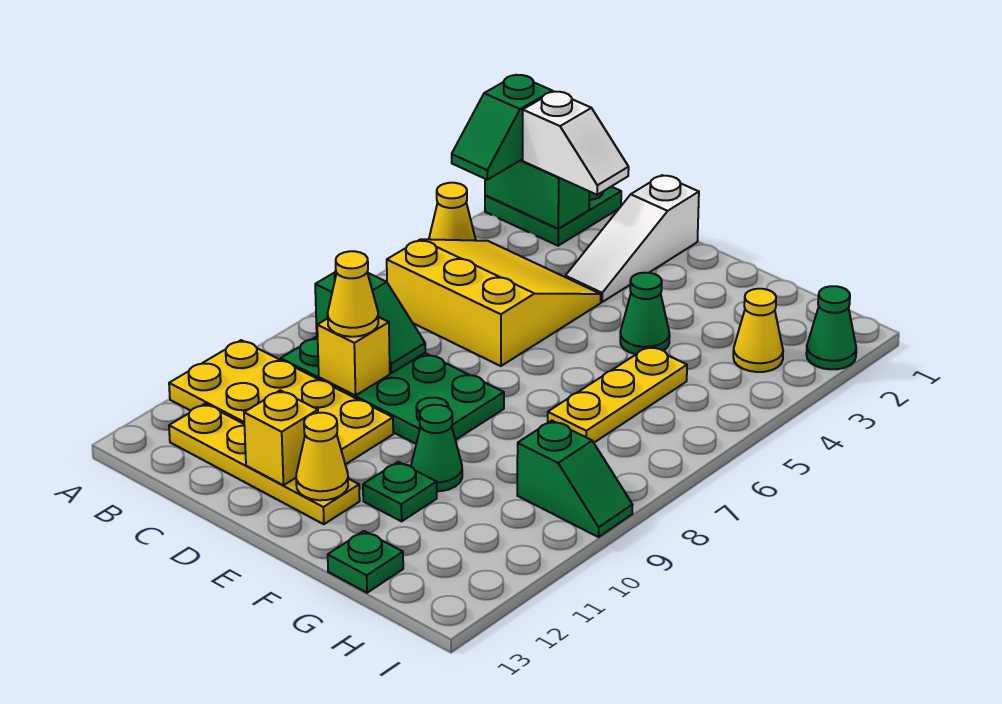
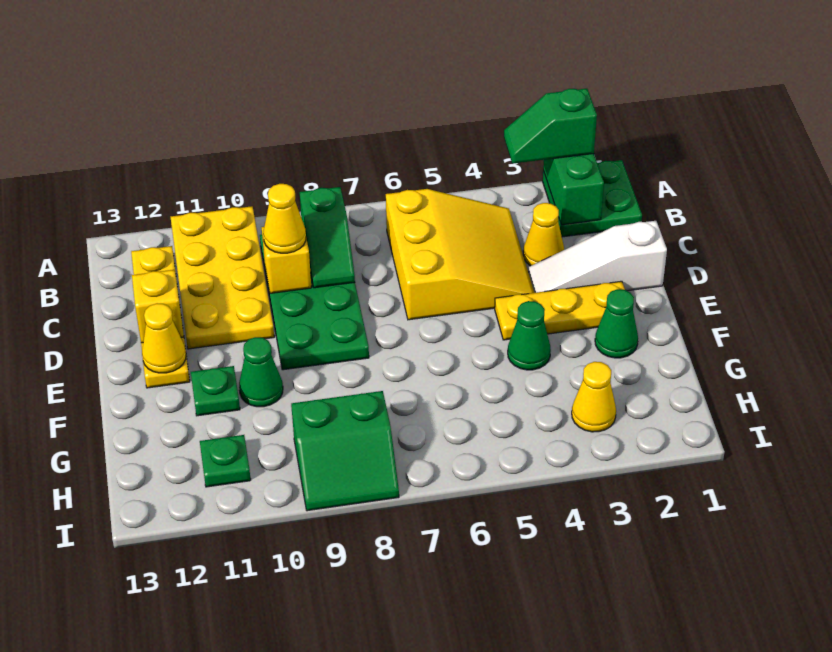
yellow 1x1 cone [429,183,476,241] -> yellow 1x1 cone moved to [523,203,564,266]
white 1x2 slope [523,92,629,195] -> none
yellow 1x3 plate [548,346,687,442] -> yellow 1x3 plate moved to [495,281,625,340]
green 1x1 plate [328,531,403,593] -> green 1x1 plate moved to [200,435,251,487]
green 1x2 slope [517,421,632,537] -> green 2x2 slope [291,391,399,511]
green 1x1 cone [806,286,856,369] -> green 1x1 cone moved to [595,289,638,358]

